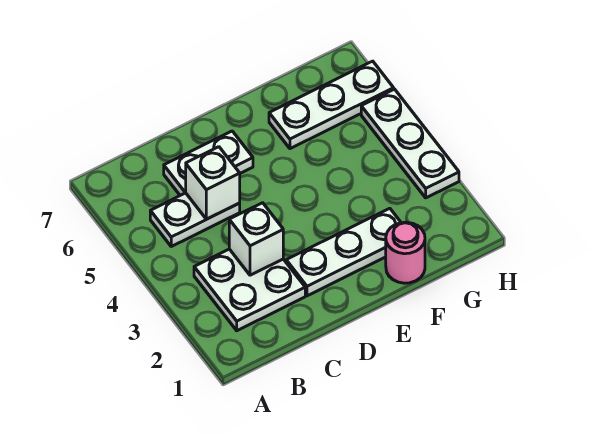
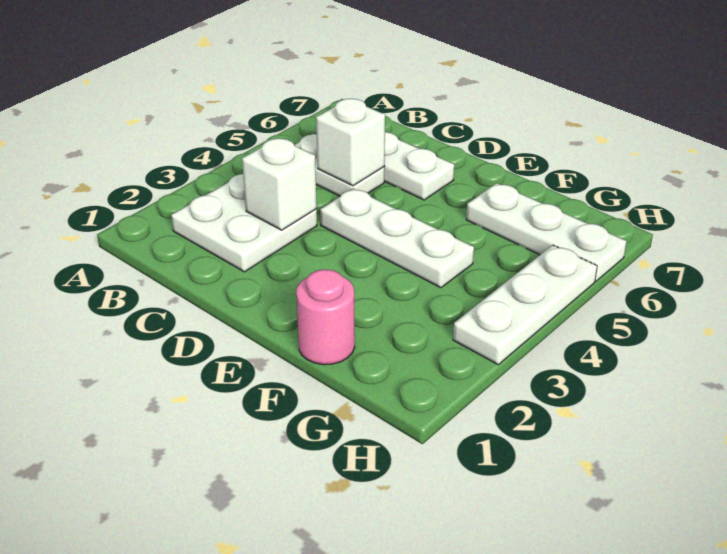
white 1x3 plate [286,208,401,296] -> white 1x3 plate moved to [320,188,474,288]

